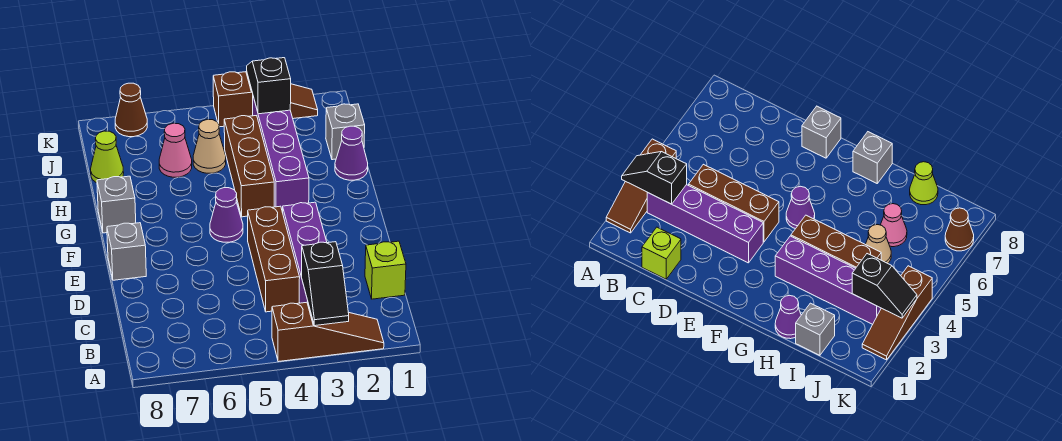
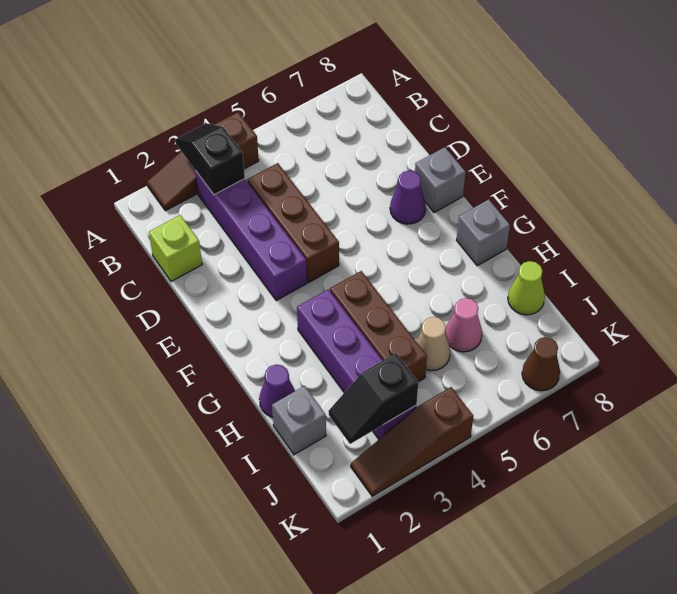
purple 1x1 cone [210,188,243,242] -> purple 1x1 cone moved to [390,171,426,224]
black 1x2 slope [247,58,291,114] -> black 1x2 slope turned to [328,353,418,444]

